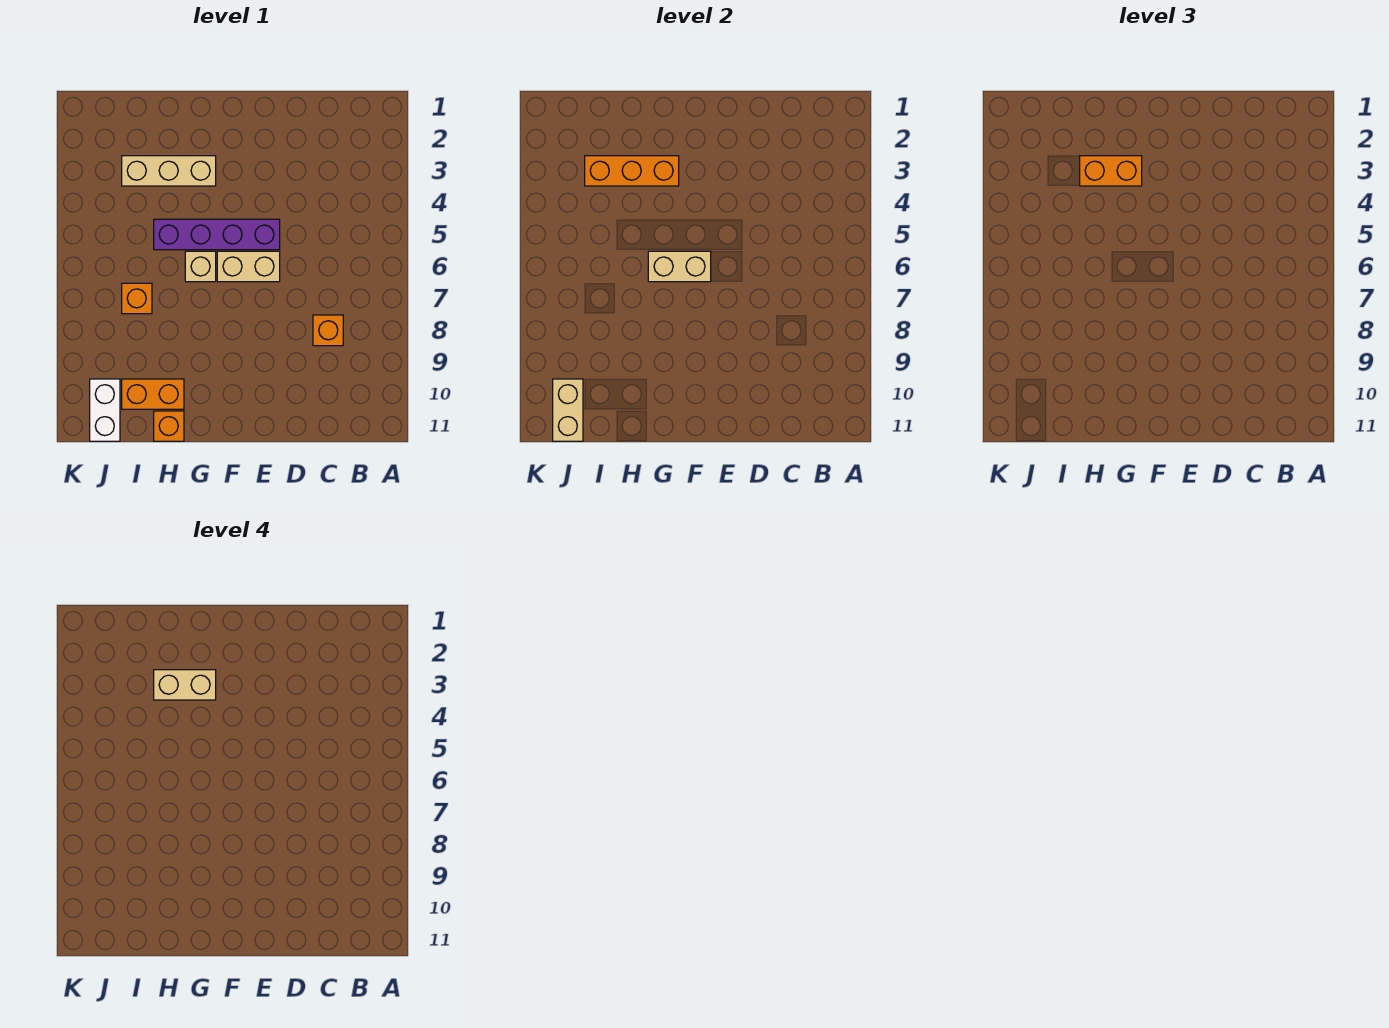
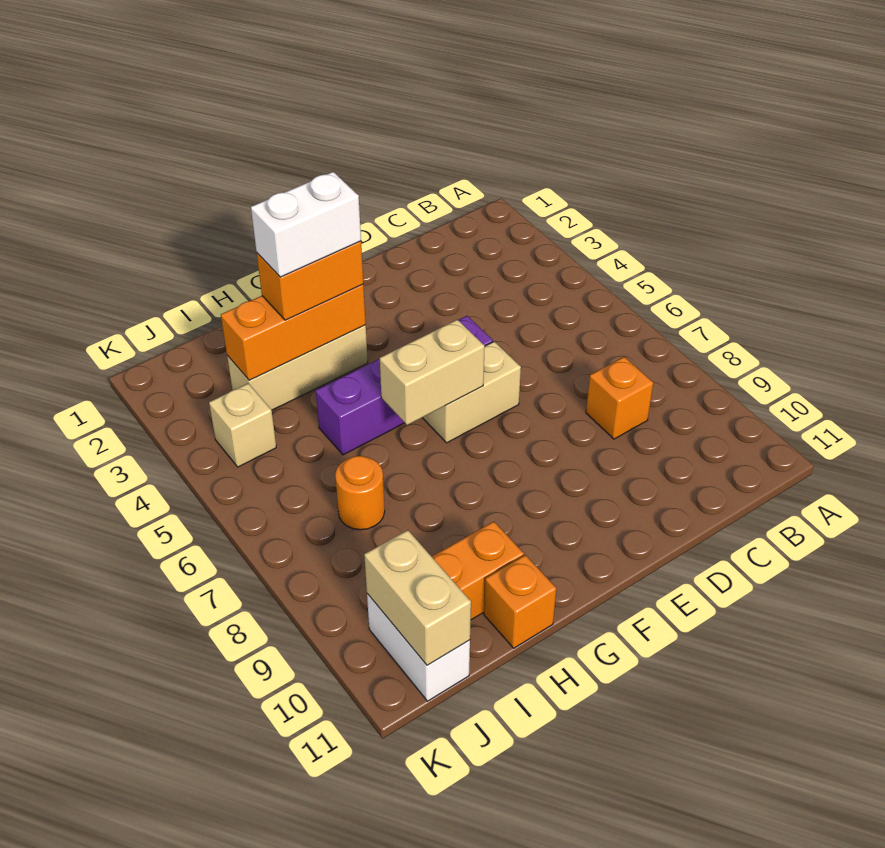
tan 1x2 brick [154,670,216,700] -> white 1x2 brick [251,172,361,277]
tan 1x1 brick [185,251,216,282] -> tan 1x1 brick moved to [209,383,276,467]
orange 1x1 brick [122,283,152,314] -> orange 1x1 round brick [335,456,385,530]

